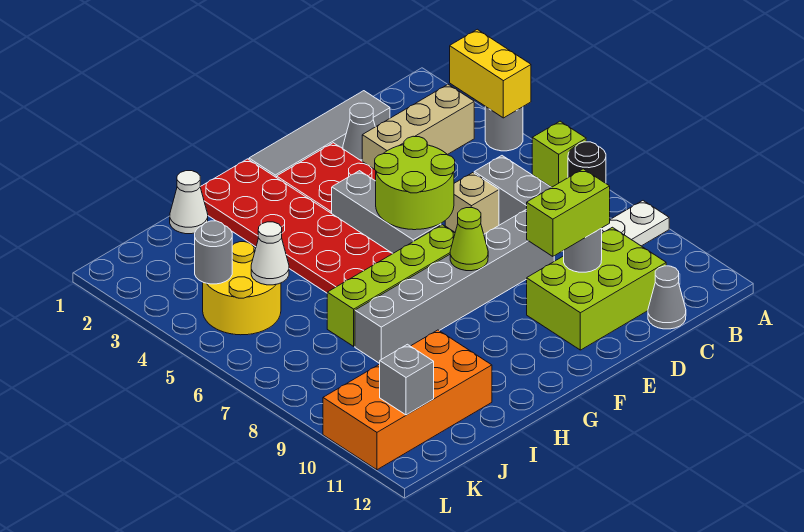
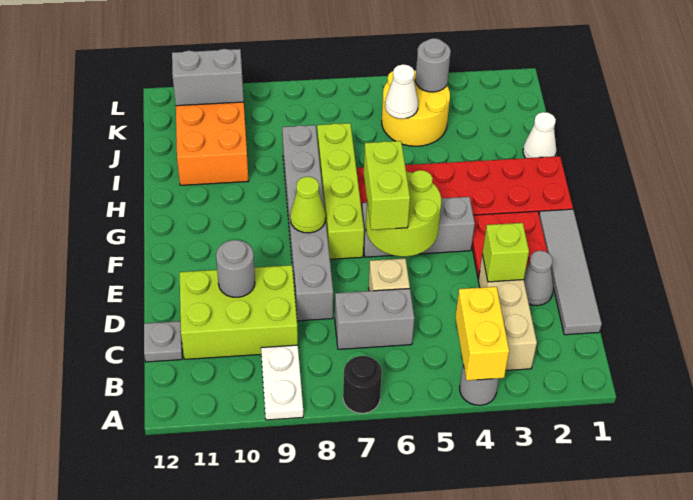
yellow 1x2 brick [450,29,531,118] -> yellow 1x2 brick turned to [455,287,509,381]
lime 1x1 brick [532,121,586,187] -> lime 1x1 brick moved to [482,223,529,282]
lime 2x3 brick [527,227,666,350] -> lime 2x3 brick turned to [180,265,298,359]
grey 1x1 cone [648,266,686,329] -> grey 1x1 plate [144,321,182,362]
lime 1x2 brick [527,169,610,256] -> lime 1x2 brick moved to [364,141,410,230]
grey 1x1 brick [380,344,434,415] -> grey 1x2 brick [172,49,244,106]

